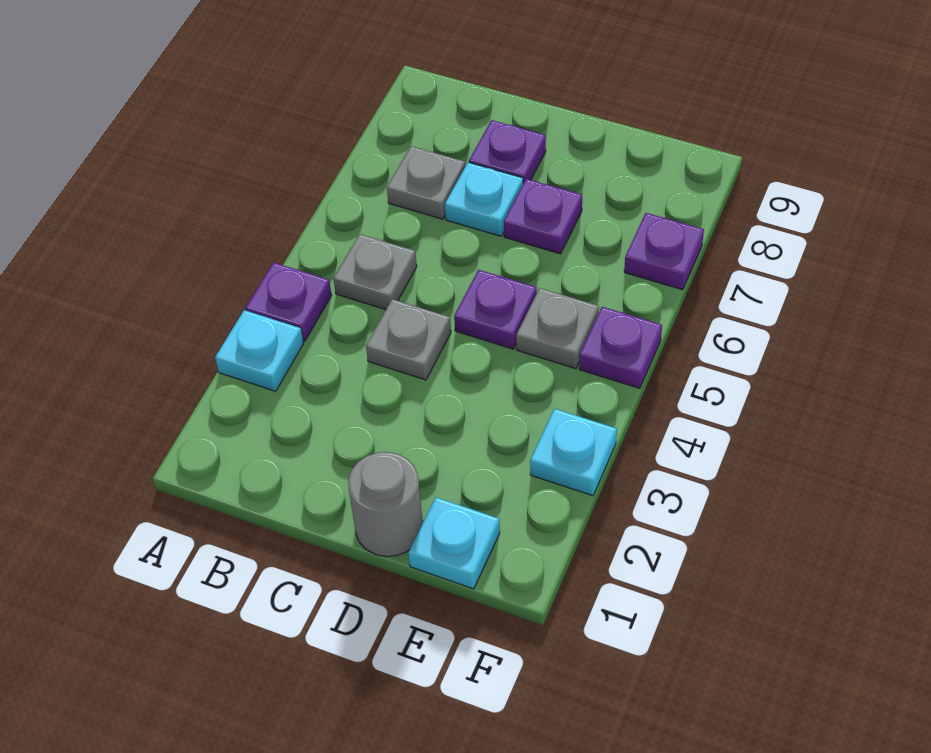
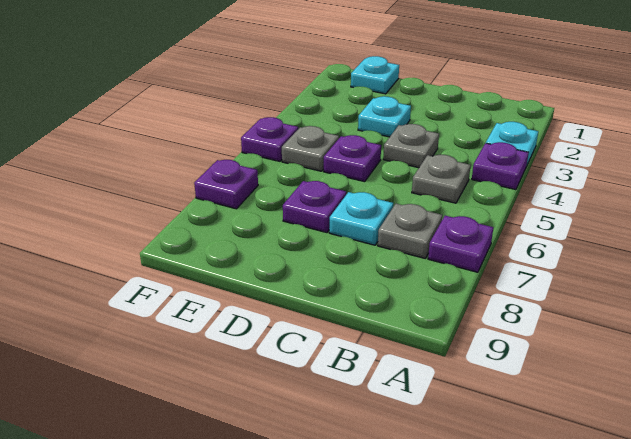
purple 1x1 plate [469,120,546,183] -> purple 1x1 plate moved to [428,216,493,272]
grey 1x1 round brick [348,452,423,557] -> none
cyan 1x1 plate [530,409,617,496] -> cyan 1x1 plate moved to [358,96,411,137]

